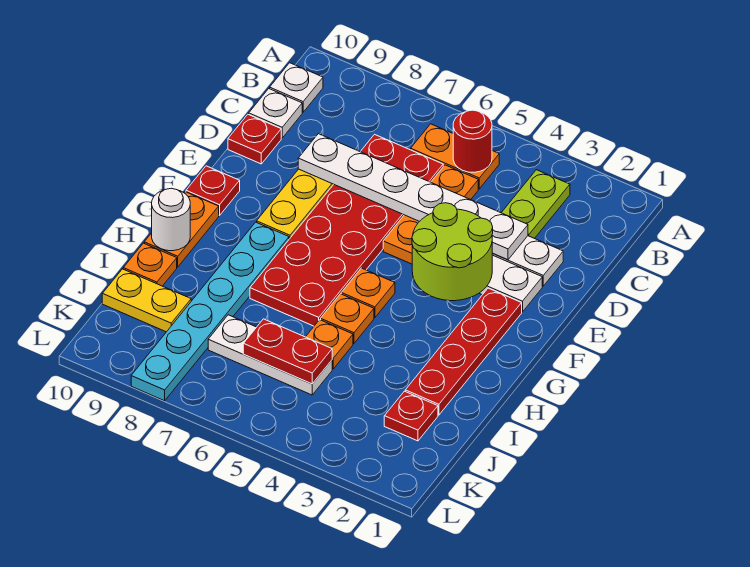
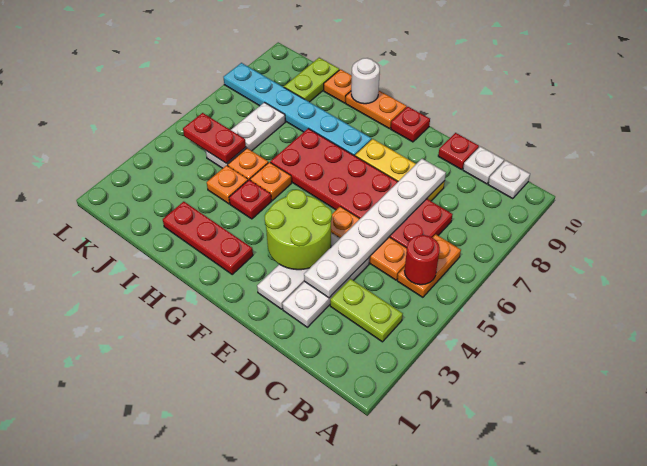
red 1x4 plate [405,288,522,415] -> red 1x3 plate [163,202,253,274]
orange 1x1 plate [341,268,395,318] -> orange 1x1 plate moved to [207,165,248,204]
red 1x1 plate [384,391,438,441] -> red 1x1 plate moved to [229,180,272,219]
red 1x2 plate [243,319,332,384] -> red 1x2 plate turned to [183,113,246,163]
yellow 1x2 plate [102,269,191,332] -> lime 1x2 plate [284,58,339,102]

